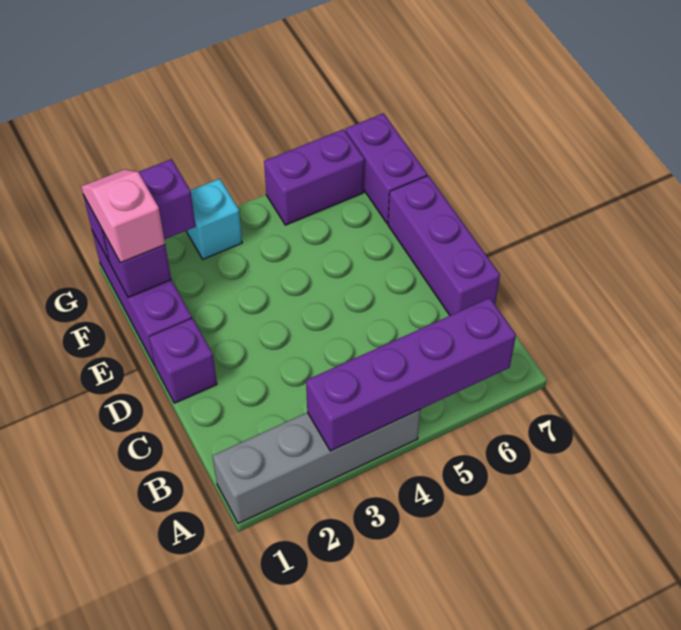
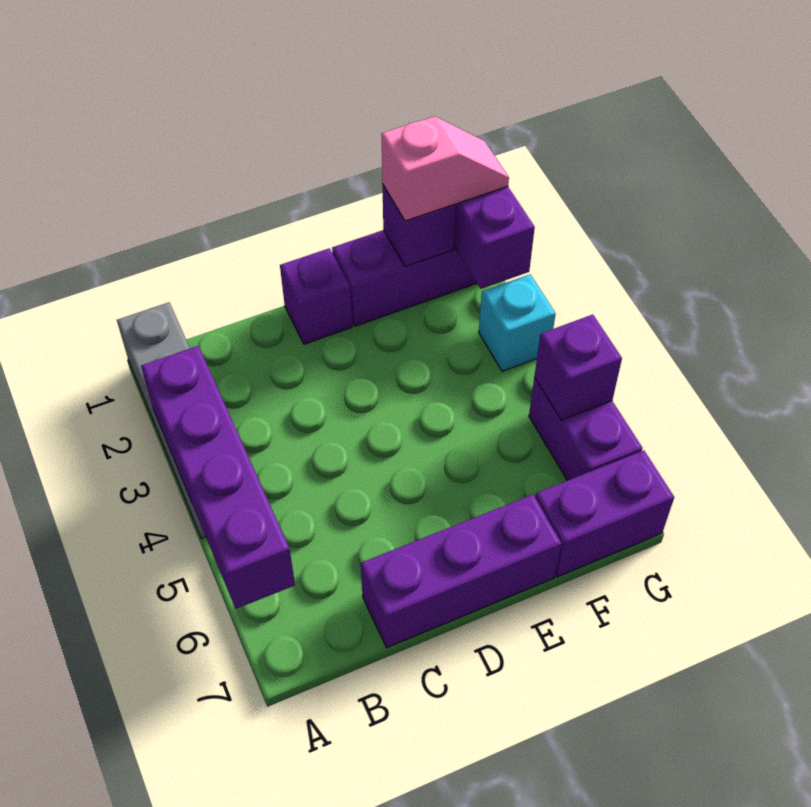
none -> purple 1x1 brick [534,315,622,420]

